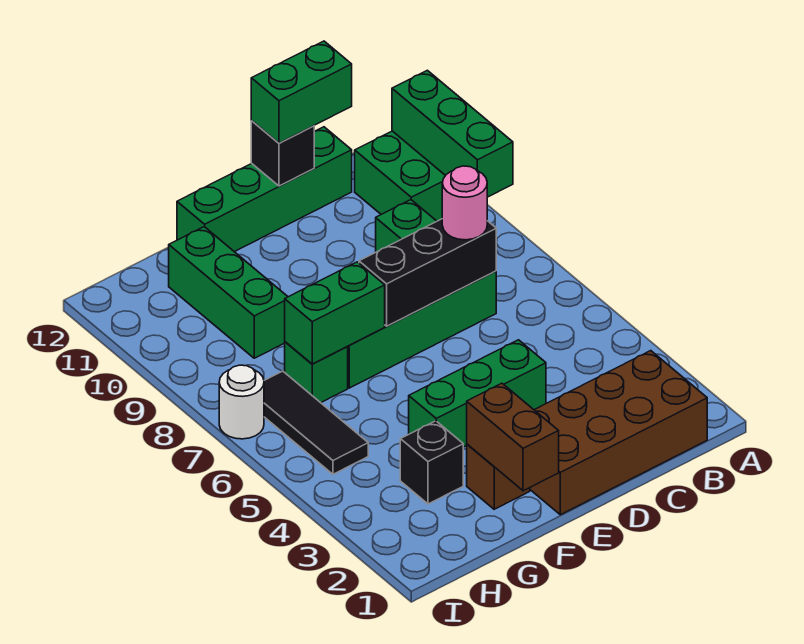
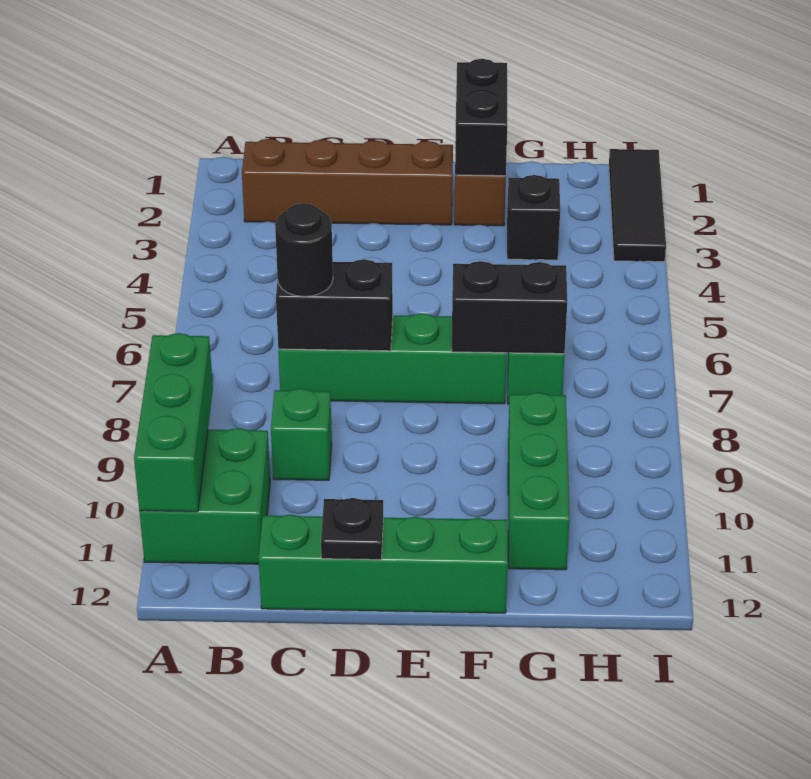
brown 2x4 brick [530,351,707,515] -> brown 1x4 brick [242,139,453,225]
black 1x3 brick [359,219,496,326] -> black 1x2 brick [276,259,393,351]
pink 1x1 round brick [442,166,487,240] -> black 1x1 round brick [275,203,333,297]
green 1x2 brick [251,41,352,143] -> none
green 1x3 brick [409,340,546,447] -> none
black 1x1 brick [251,121,314,186] -> black 1x1 plate [321,498,383,560]
brown 1x2 brick [467,383,559,491] -> black 1x2 brick [455,59,507,176]
green 1x2 brick [285,262,385,364] -> black 1x2 brick [452,261,567,354]
black 1x3 tile [264,371,368,474] -> black 1x3 tile moved to [609,149,666,262]
white 1x1 round brick [219,365,264,439] -> none

